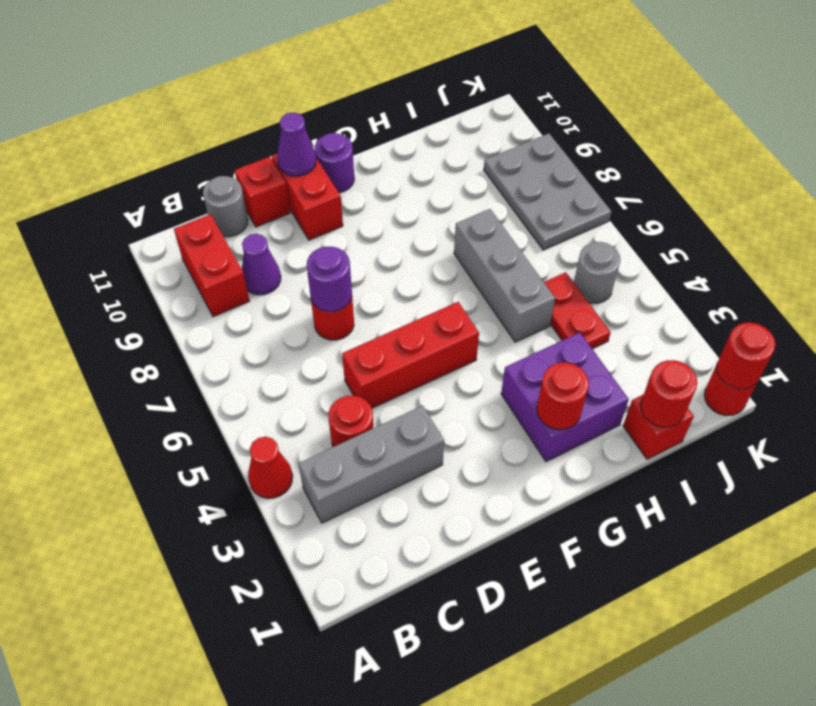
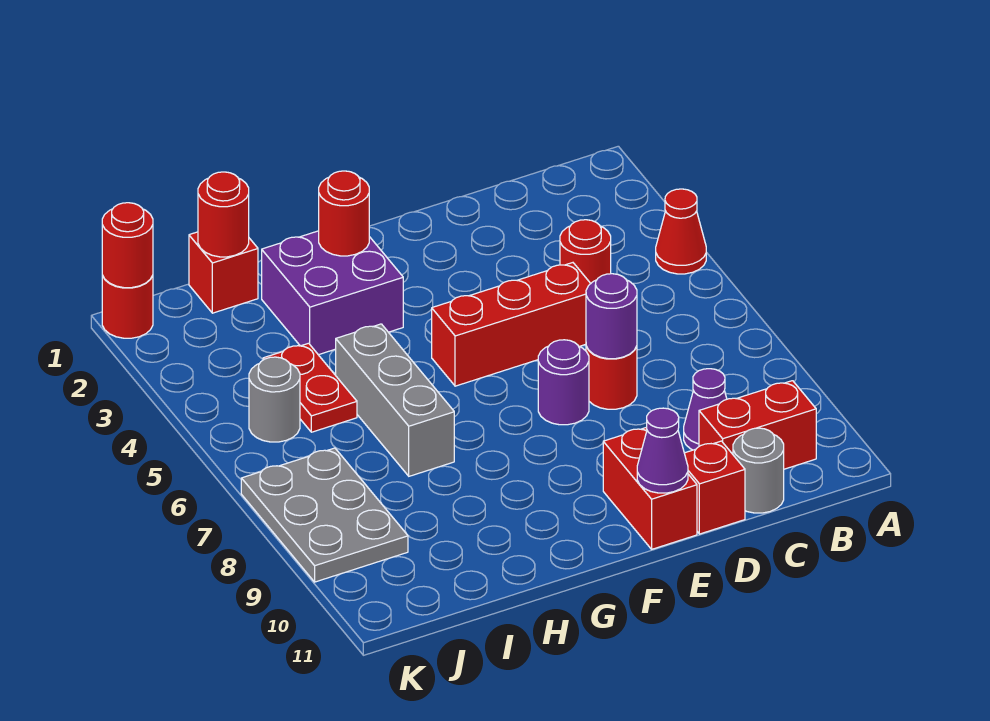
grey 1x3 brick [298,406,444,523] -> none
red 1x2 brick [174,214,249,317] -> red 1x2 brick turned to [699,381,816,469]
purple 1x1 round brick [315,133,354,193] -> purple 1x1 round brick moved to [538,340,589,425]

